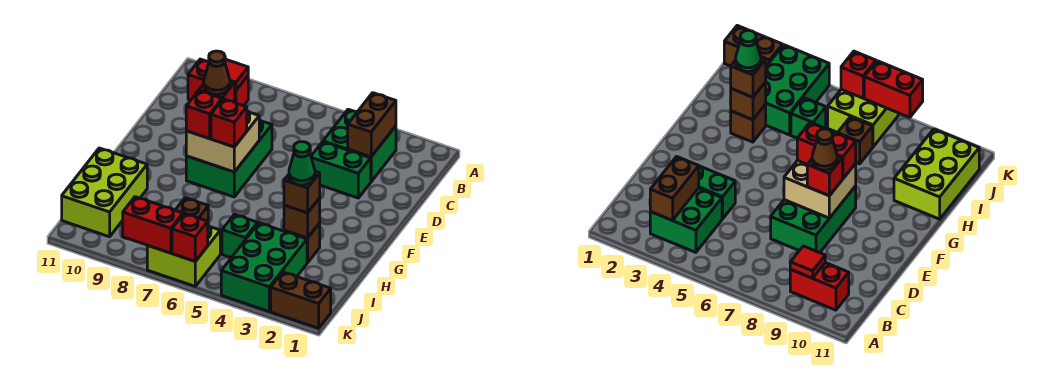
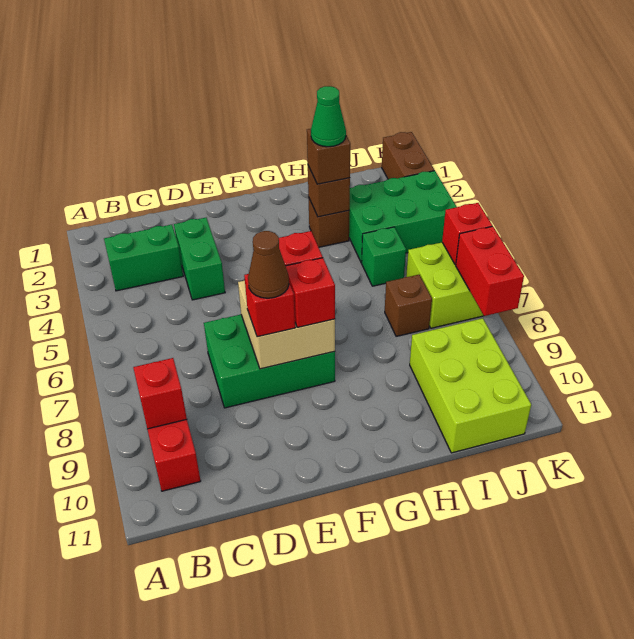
green 2x2 brick [323,109,396,182] -> green 1x2 brick [104,225,183,291]
brown 1x2 brick [348,93,396,157] -> none
red 1x1 tile [225,59,248,90] -> red 1x1 brick [133,358,187,429]
lime 2x3 brick [62,148,147,237] -> lime 2x3 brick turned to [410,318,531,453]

